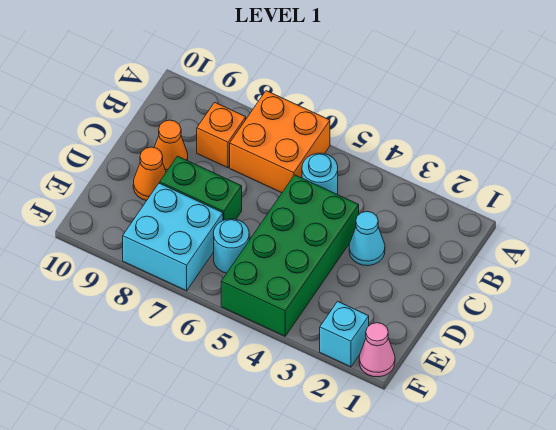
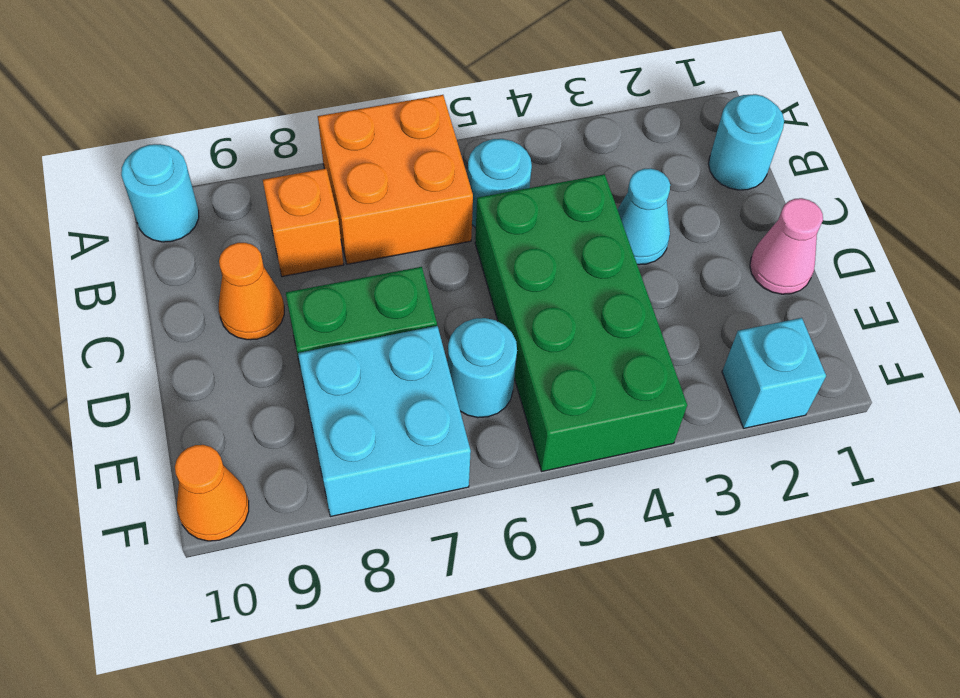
none -> cyan 1x1 round brick [121,144,199,242]
none -> cyan 1x1 round brick [709,94,784,190]
orange 1x1 cone [133,147,166,201] -> orange 1x1 cone moved to [175,445,249,541]
pink 1x1 cone [359,323,395,377] -> pink 1x1 cone moved to [750,198,823,294]

